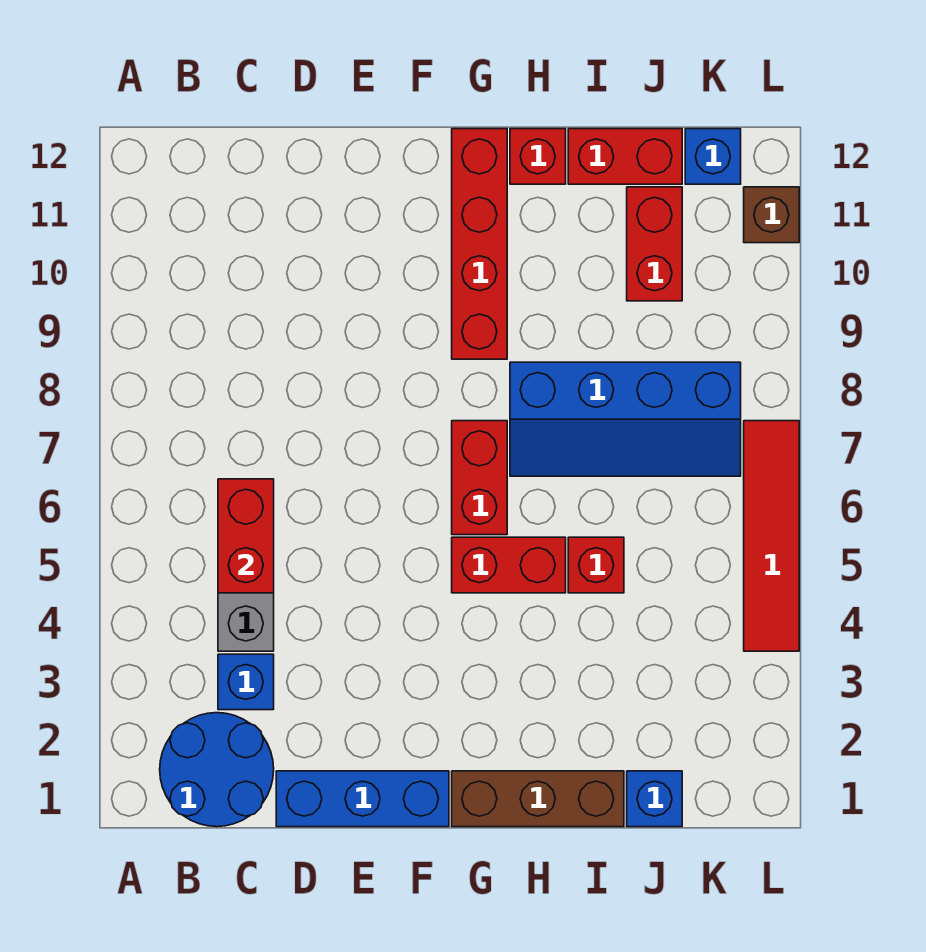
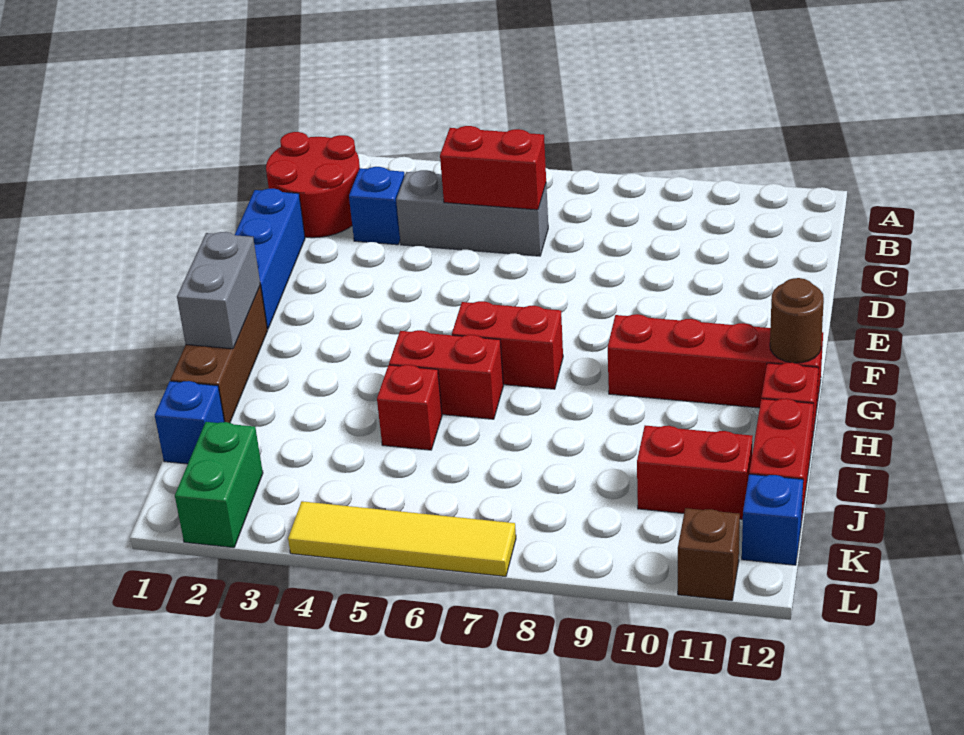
blue 2x2 round brick [160,713,274,827] -> red 2x2 round brick [266,132,360,238]
none -> grey 1x2 brick [177,232,260,349]
red 1x2 brick [452,537,566,593] -> red 1x2 brick turned to [389,330,503,419]
none -> brown 1x1 round brick [770,278,824,363]
blue 2x4 slope [510,362,741,476] -> none
none -> green 1x2 brick [175,422,263,548]
red 1x4 tile [744,421,799,651] -> yellow 1x4 tile [288,501,516,576]

